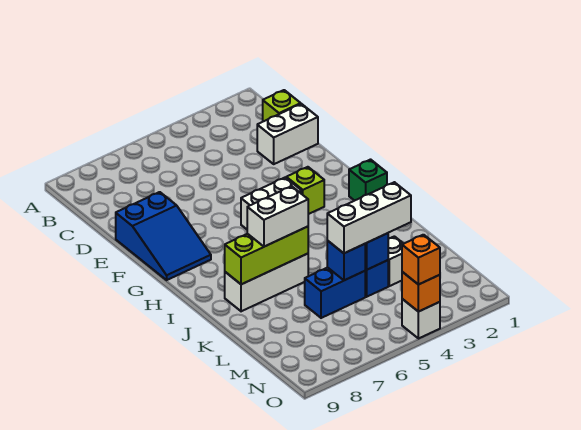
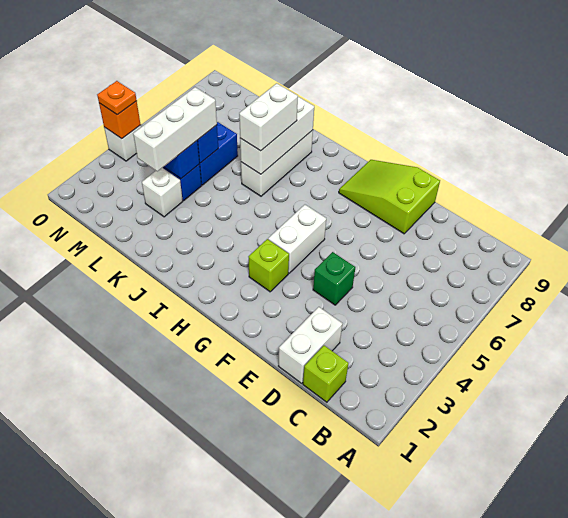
blue 2x3 slope [116,192,211,280] -> lime 2x3 slope [339,160,440,234]
green 1x1 brick [349,160,387,201] -> green 1x1 brick moved to [313,252,355,305]
lime 1x3 brick [225,227,308,284] -> white 1x3 brick [240,97,314,174]
orange 1x1 brick [402,235,440,285] -> orange 1x1 plate [97,81,137,115]

